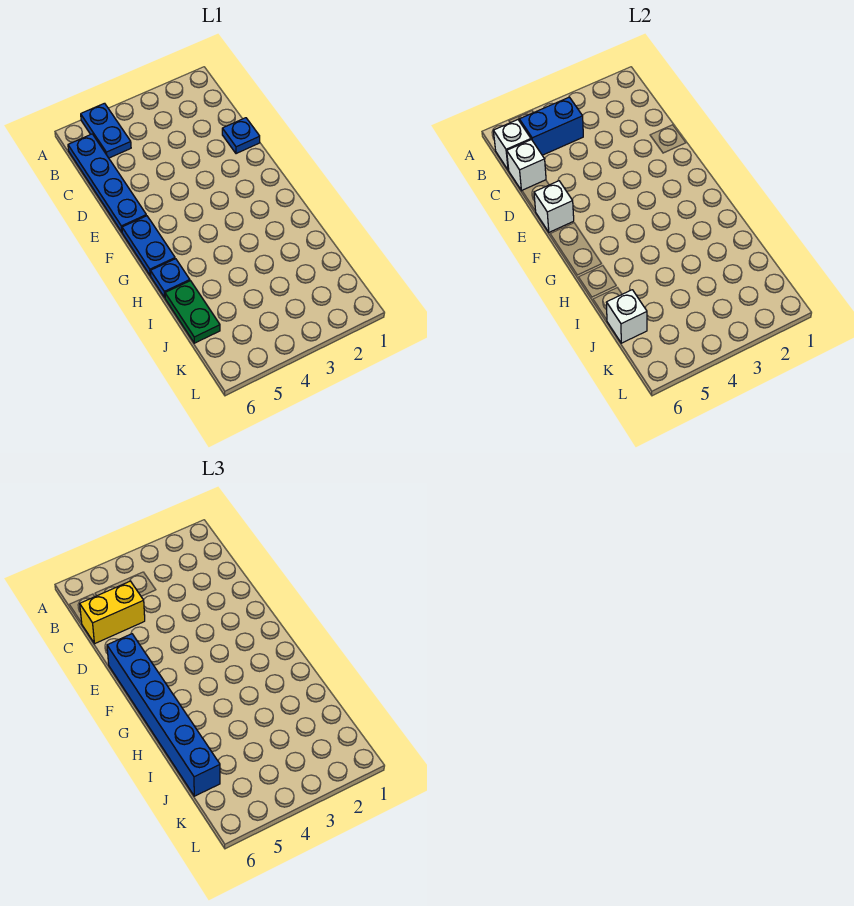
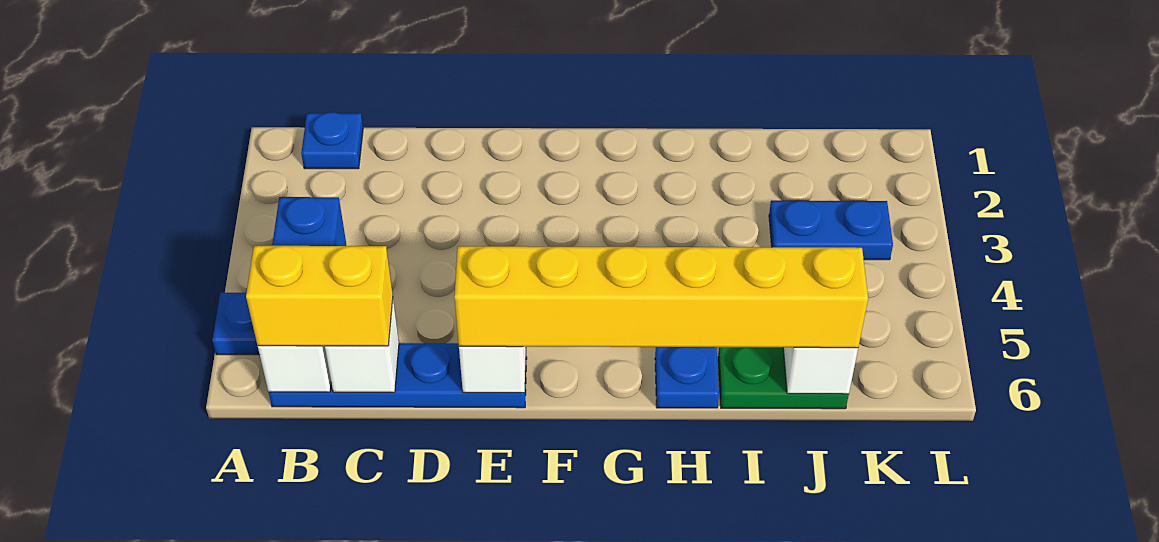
yellow 1x2 brick [80,581,145,644] -> yellow 1x2 brick turned to [246,246,393,346]
blue 1x1 plate [222,118,260,154] -> blue 1x1 plate moved to [301,112,363,169]
blue 1x6 brick [107,634,220,796] -> yellow 1x6 brick [454,246,868,348]
blue 1x2 plate [122,216,175,276] -> blue 1x2 plate moved to [769,201,893,260]

